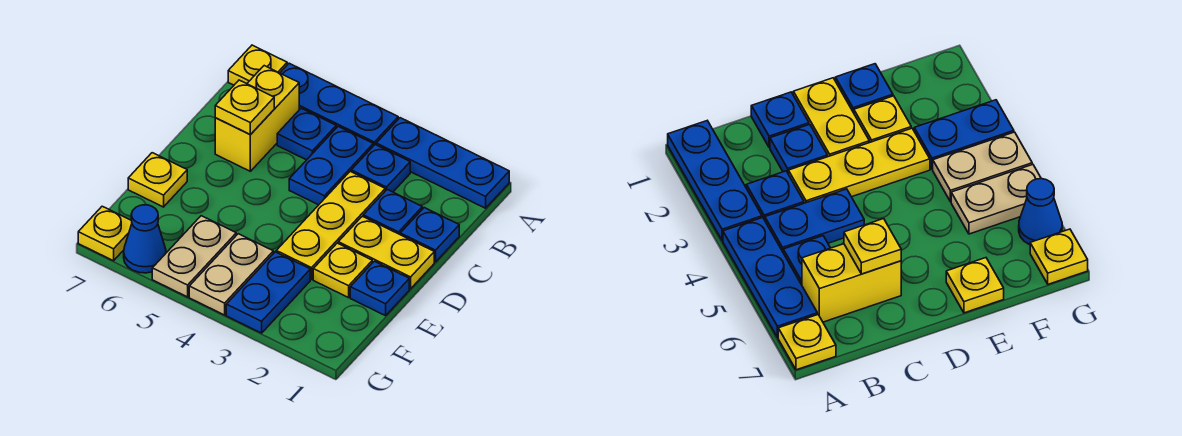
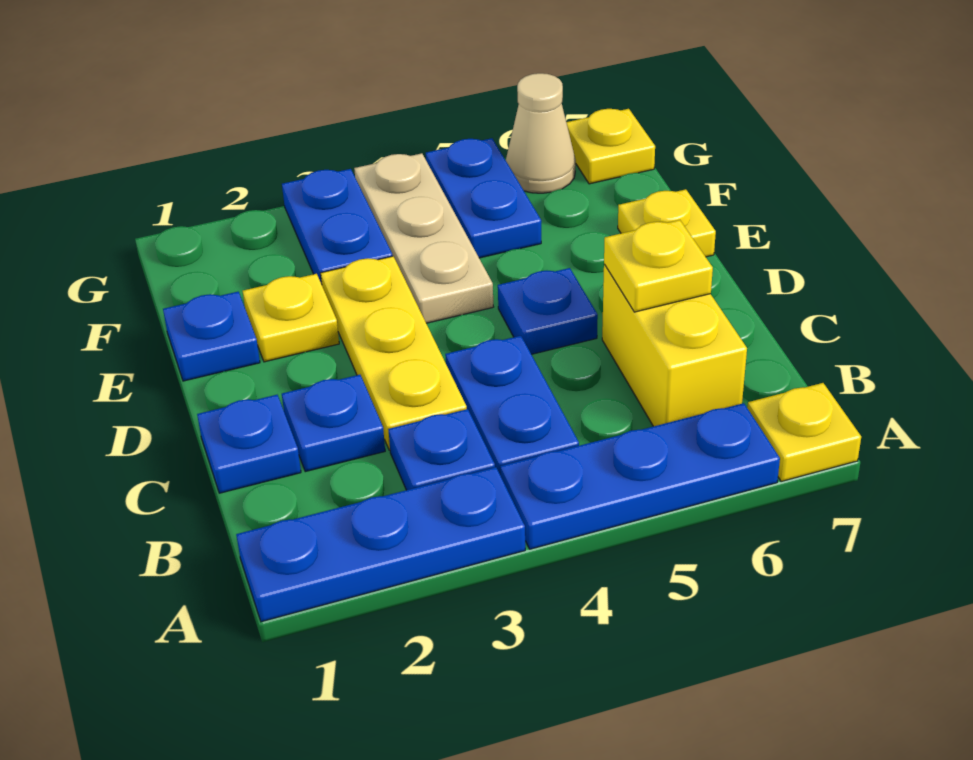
blue 1x1 plate [277,108,336,160] -> blue 1x1 plate moved to [498,268,598,354]
yellow 1x2 plate [338,216,434,289] -> none
tan 1x2 plate [189,234,273,315] -> tan 1x3 plate [354,153,493,323]
tan 1x2 plate [152,216,236,297] -> blue 1x2 plate [426,138,541,258]
blue 1x1 cone [124,205,166,273] -> tan 1x1 cone [506,73,576,193]

